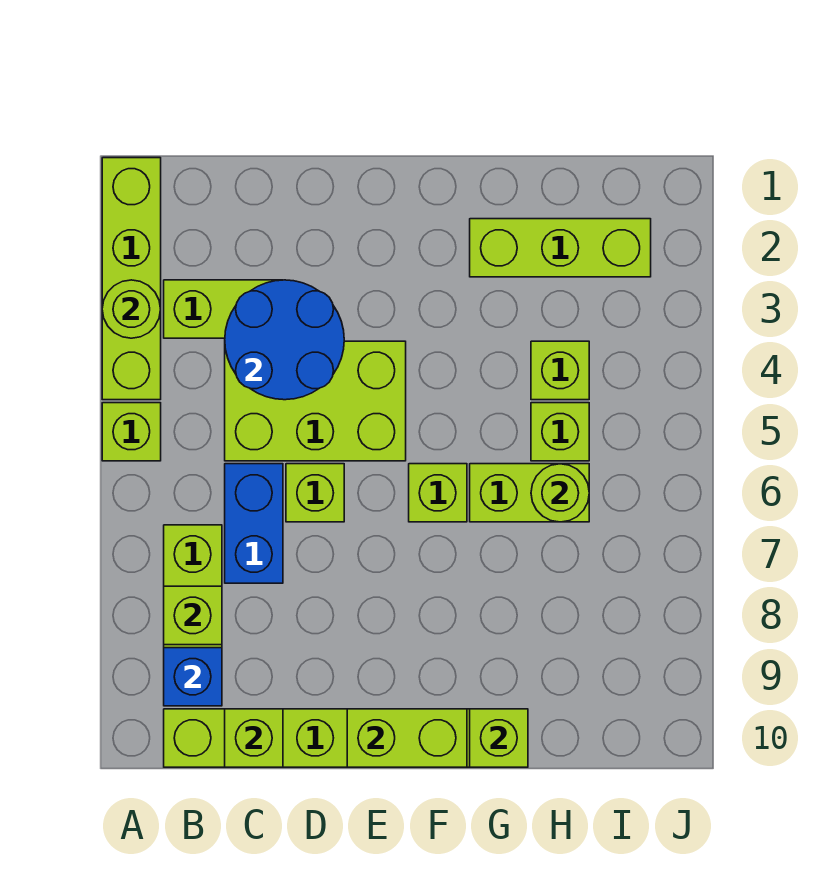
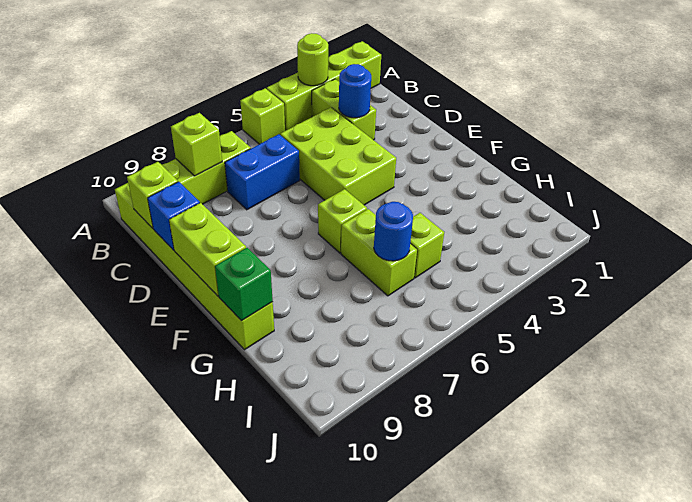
blue 1x1 brick [164,648,222,706] -> blue 1x1 brick moved to [148,182,200,250]
blue 2x2 round brick [225,280,344,400] -> blue 1x1 round brick [339,64,371,118]
lime 1x1 brick [286,464,344,522] -> none
lime 1x3 brick [470,219,651,277] -> none
lime 1x1 brick [470,709,528,767] -> green 1x1 brick [215,248,273,321]
lime 1x1 brick [531,341,589,400] -> none
lime 1x1 round brick [531,464,589,522] -> blue 1x1 round brick [374,202,413,261]

